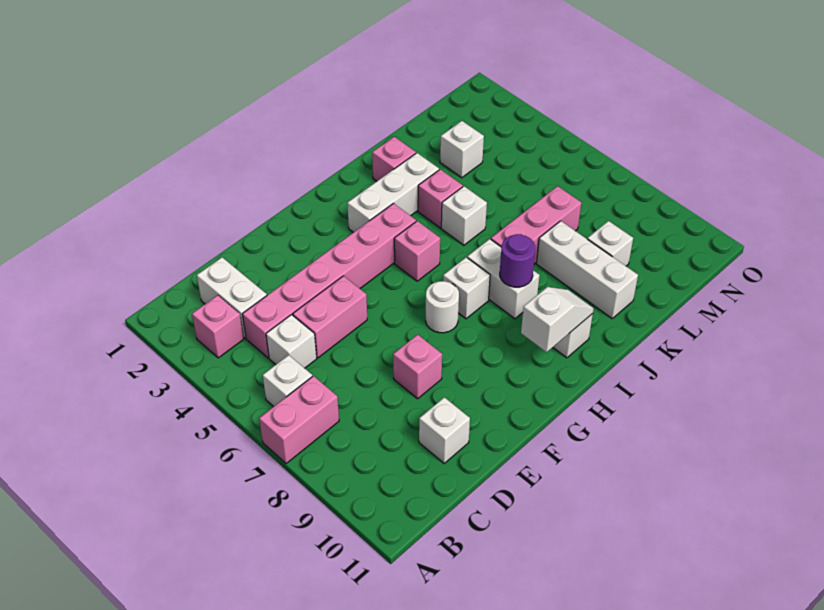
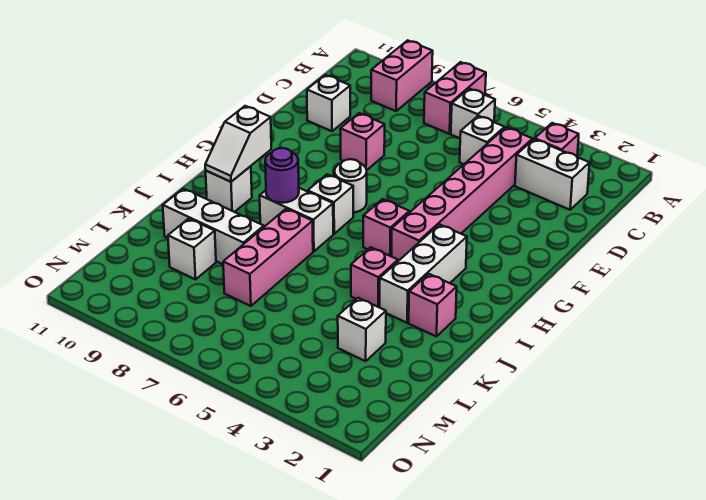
pink 1x2 brick [293,276,367,358] -> pink 1x2 brick moved to [371,40,433,111]
white 1x1 brick [441,186,487,245] -> none

